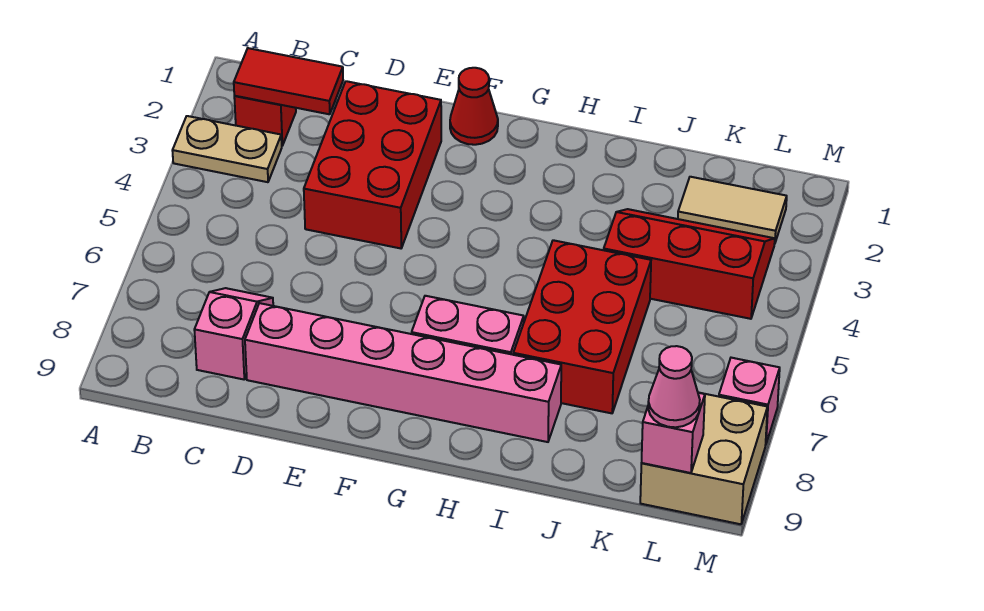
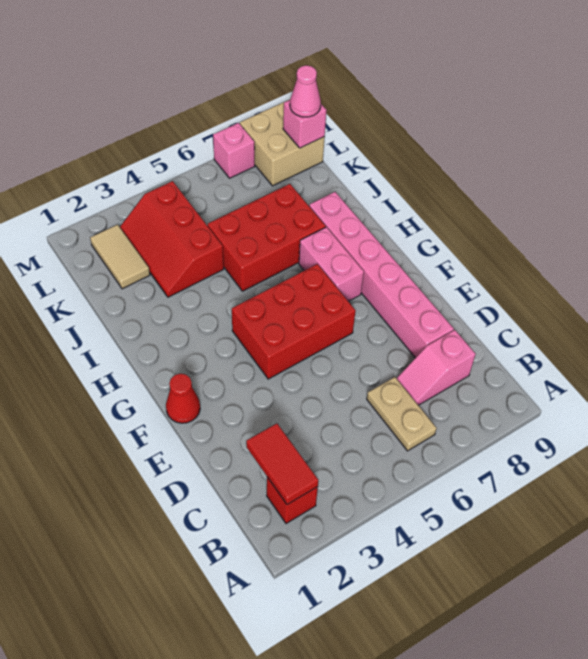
tan 1x2 plate [172,116,282,182] -> tan 1x2 plate moved to [367,377,437,451]
red 2x3 brick [304,81,441,248] -> red 2x3 brick moved to [232,264,356,379]

